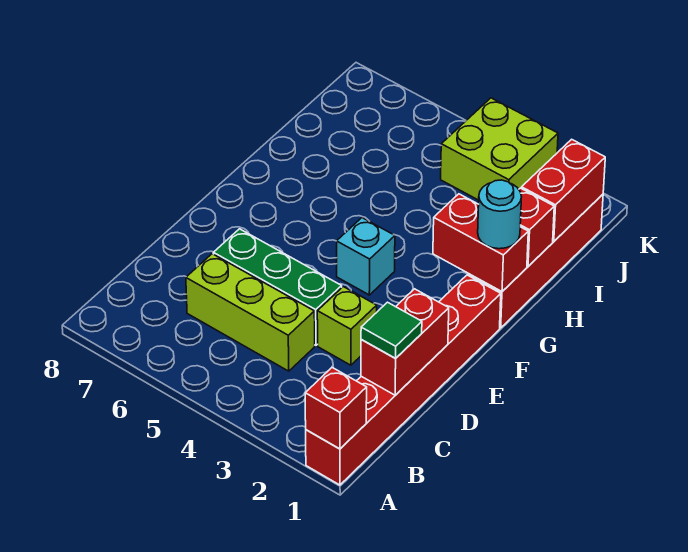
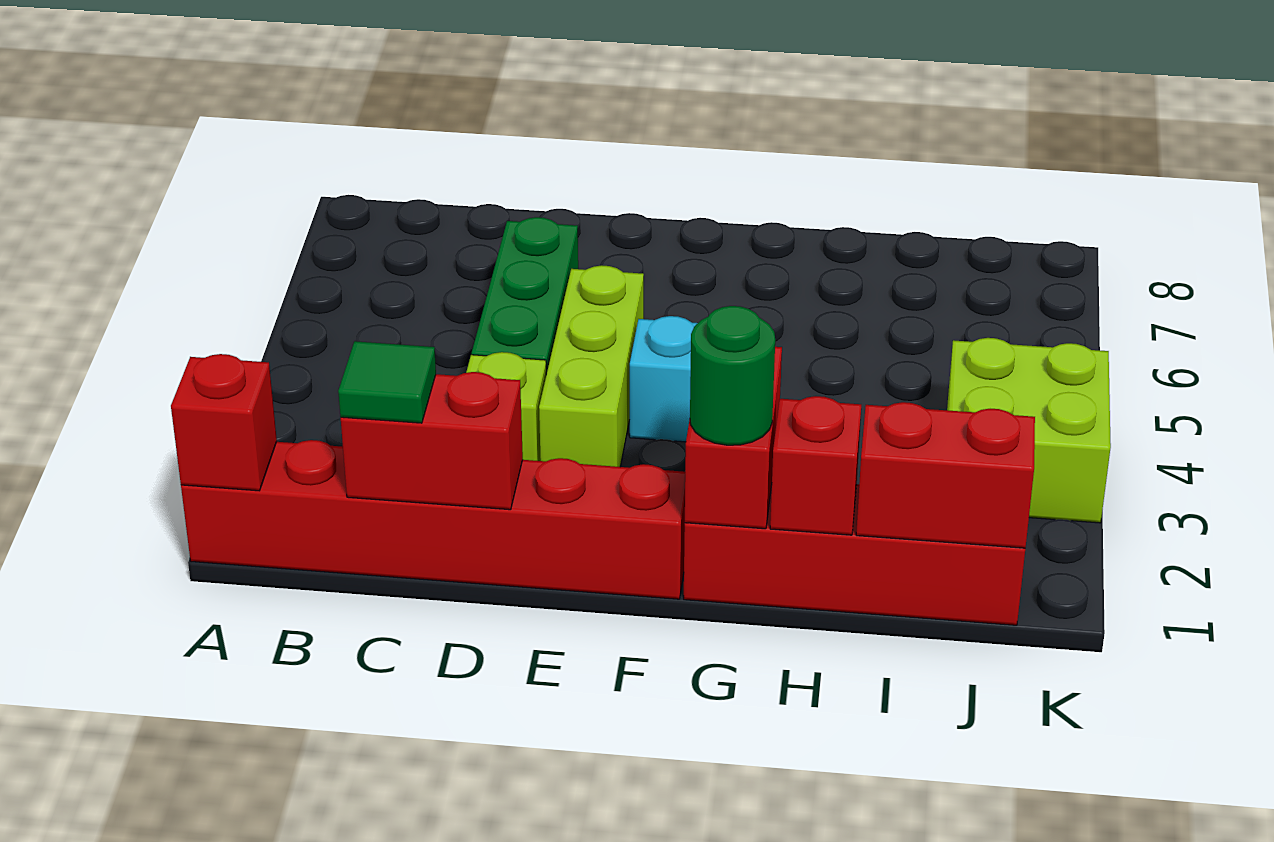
lime 1x3 brick [186,254,315,371] -> lime 1x3 brick moved to [539,265,644,467]
cyan 1x1 round brick [478,180,521,249] -> green 1x1 round brick [690,306,775,445]

